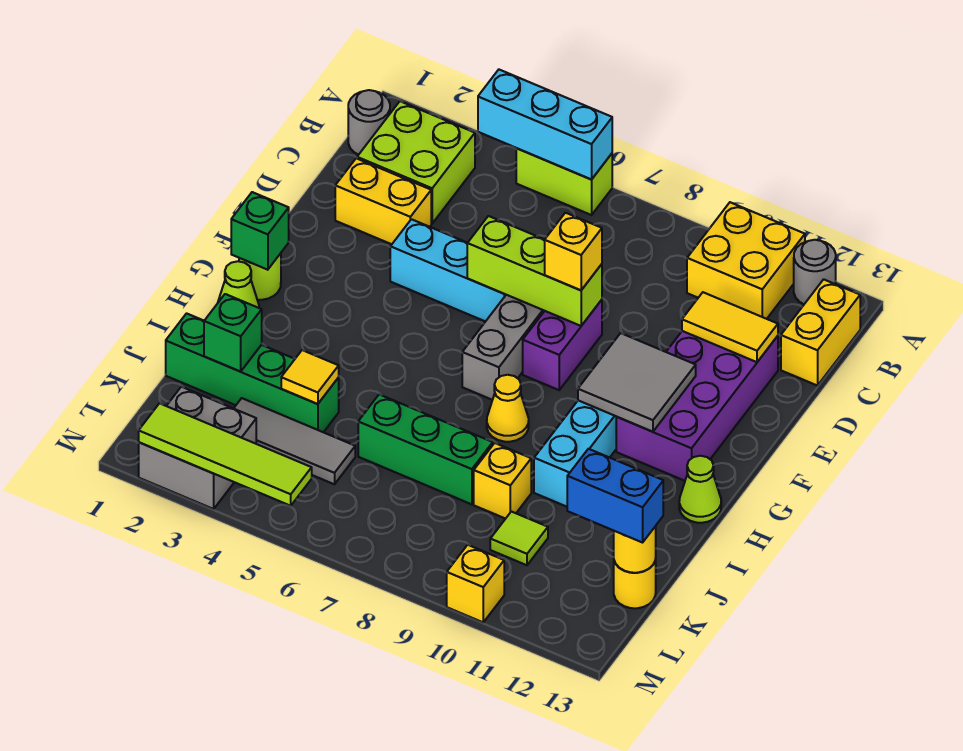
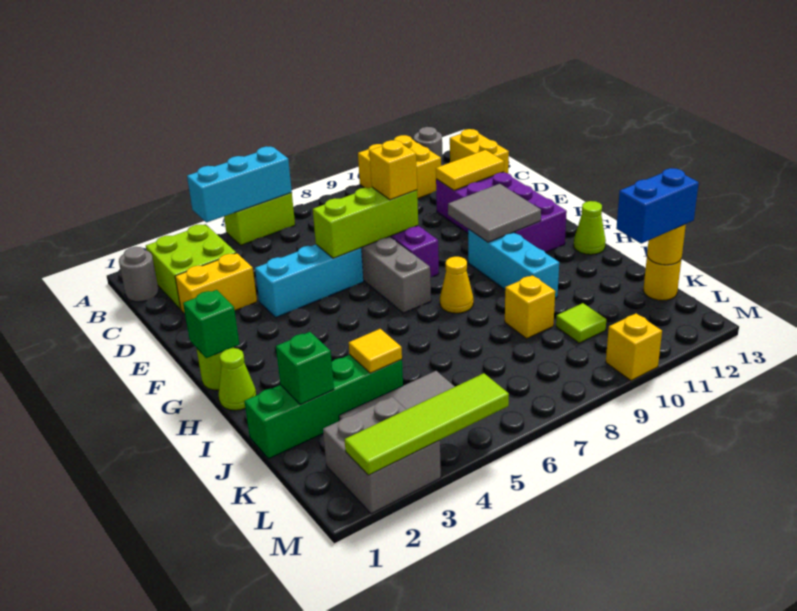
green 1x3 brick [358,394,493,504] -> none

